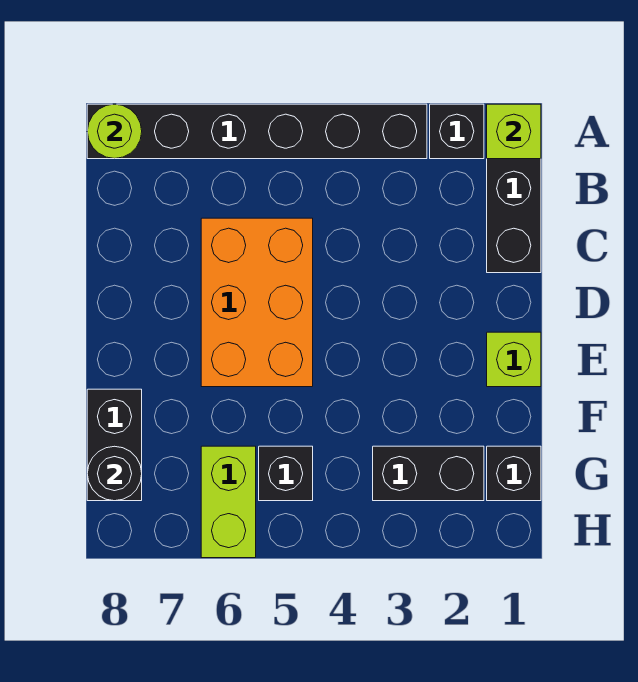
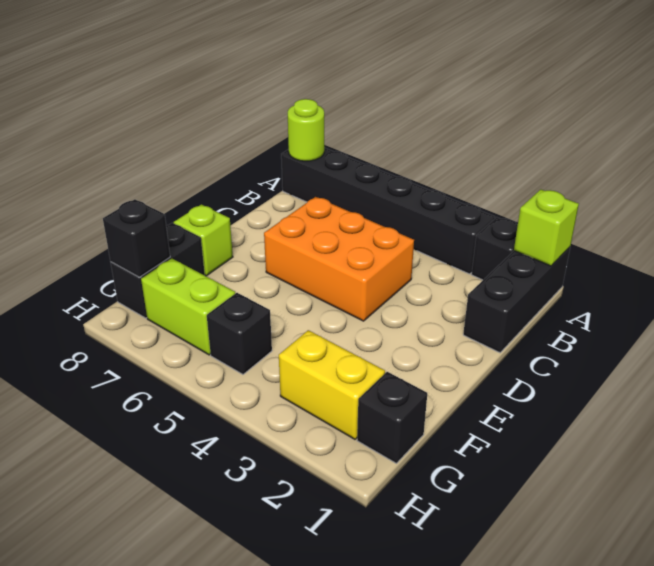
orange 2x3 brick [201,218,313,387] -> orange 2x3 brick turned to [264,197,414,321]
lime 1x1 brick [487,332,541,387] -> lime 1x1 brick moved to [174,204,233,276]
black 1x2 brick [373,446,484,501] -> yellow 1x2 brick [279,330,385,439]
lime 1x2 brick [201,446,256,558] -> lime 1x2 brick turned to [141,258,235,355]
black 1x1 round brick [87,446,142,501] -> black 1x1 brick [103,199,170,277]

